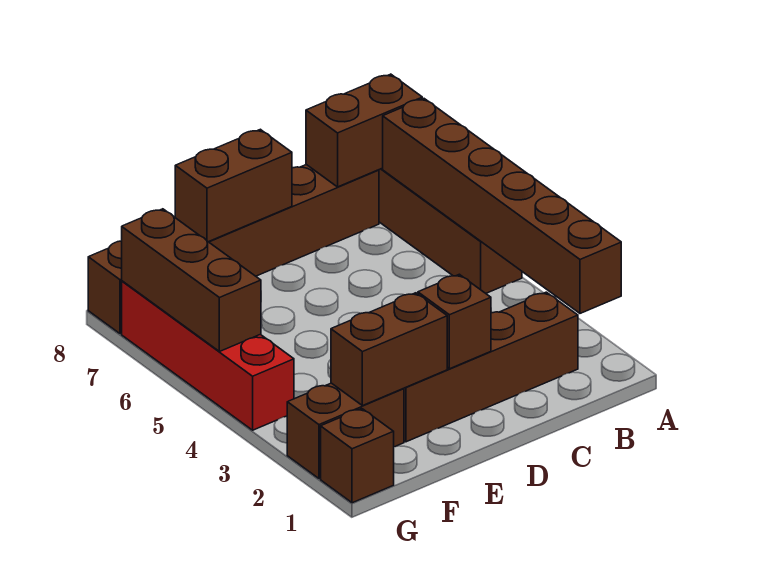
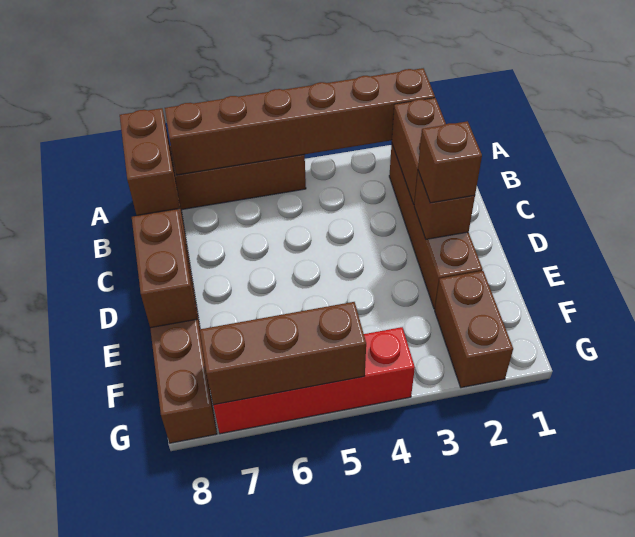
brown 1x2 brick [331,293,447,406] -> brown 1x2 brick moved to [392,98,446,204]
brown 1x1 brick [321,409,394,503] -> brown 1x1 brick moved to [418,121,482,203]

